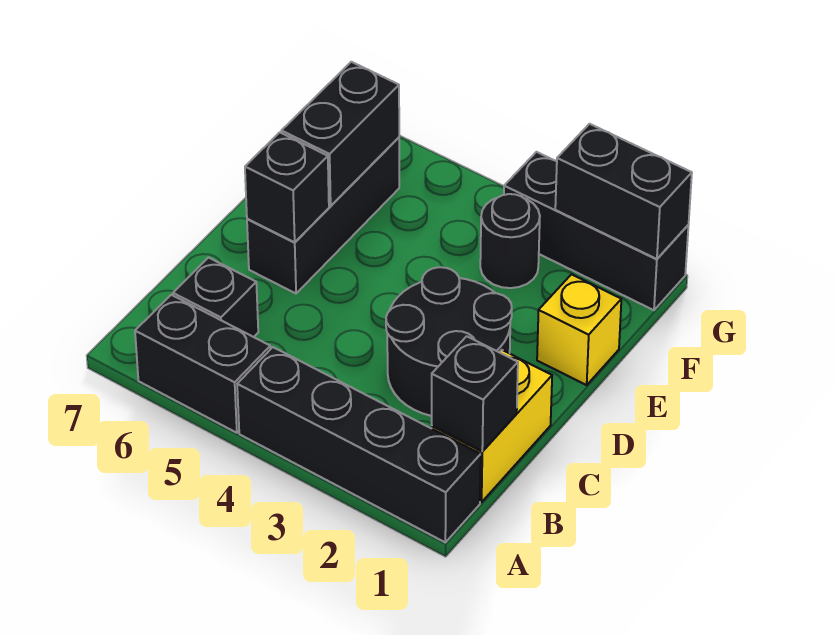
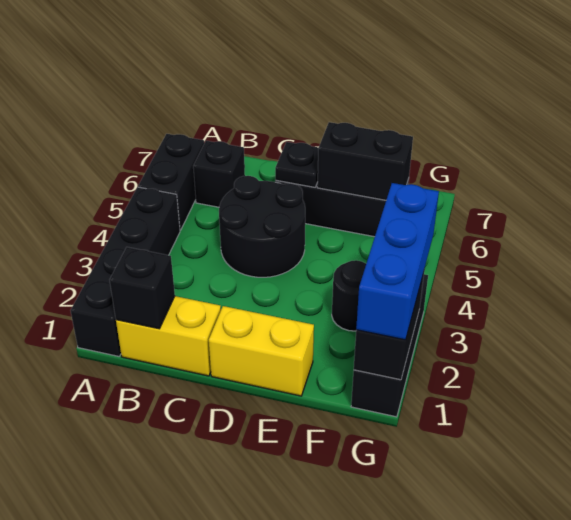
black 2x2 round brick [386,267,512,416] -> black 2x2 round brick moved to [219,176,305,277]
black 1x1 brick [245,132,329,242] -> black 1x1 plate [275,142,319,187]
yellow 1x1 brick [537,274,621,385] -> yellow 1x2 brick [209,306,314,396]
none -> blue 1x3 brick [356,183,439,340]

